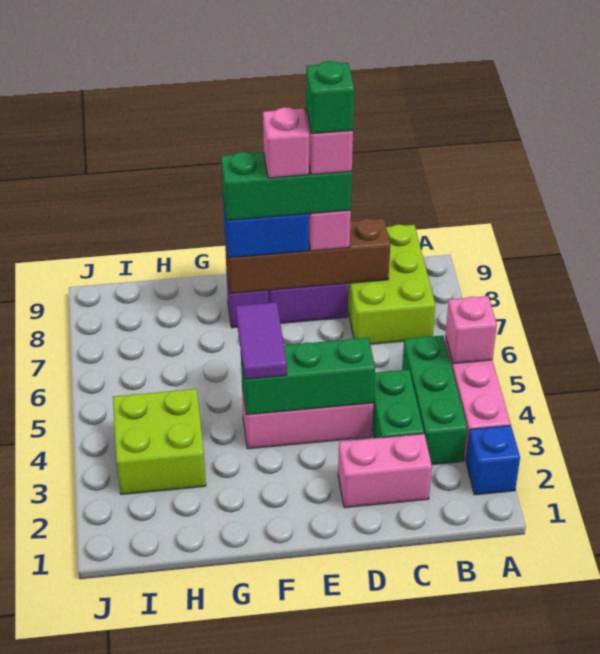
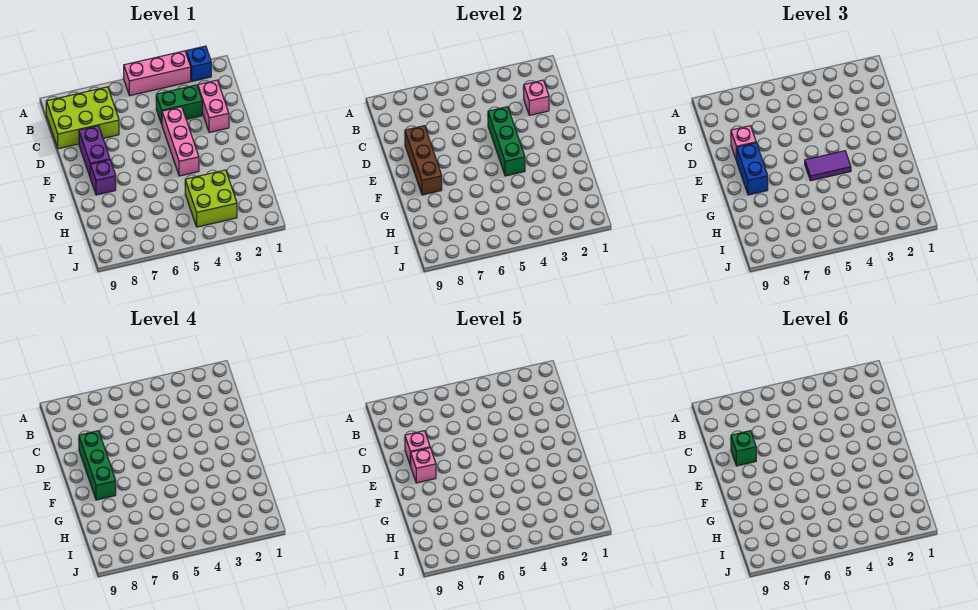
pink 1x1 brick [445,296,497,364] -> pink 1x1 brick moved to [524,80,549,115]
green 1x3 brick [402,335,467,464] -> none
brown 1x4 brick [225,218,390,293] -> brown 1x3 brick [405,126,442,195]

